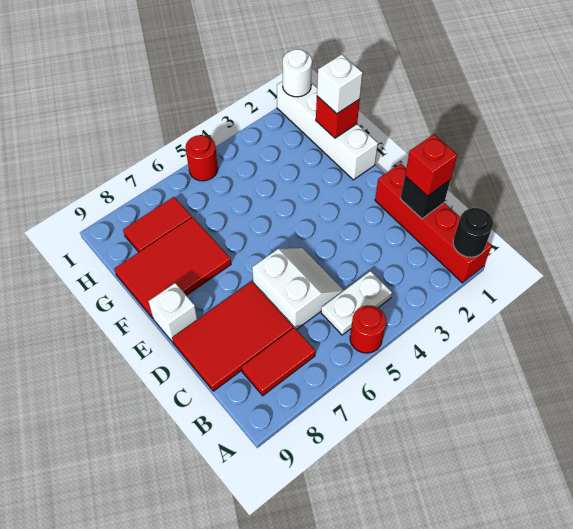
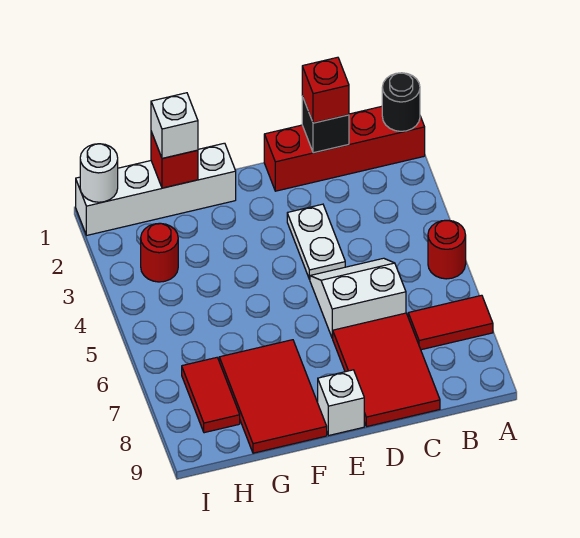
white 1x2 plate [321,271,392,335] -> white 1x2 plate moved to [287,204,345,279]
red 1x2 tile [242,328,315,396] -> red 1x2 tile turned to [408,295,493,350]
red 1x1 round brick [186,135,218,181] -> red 1x1 round brick moved to [141,223,178,282]

